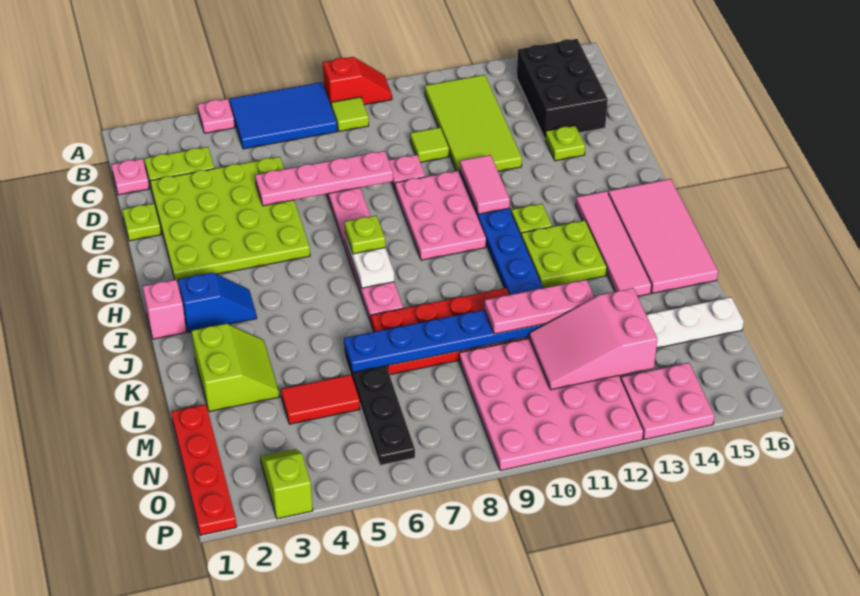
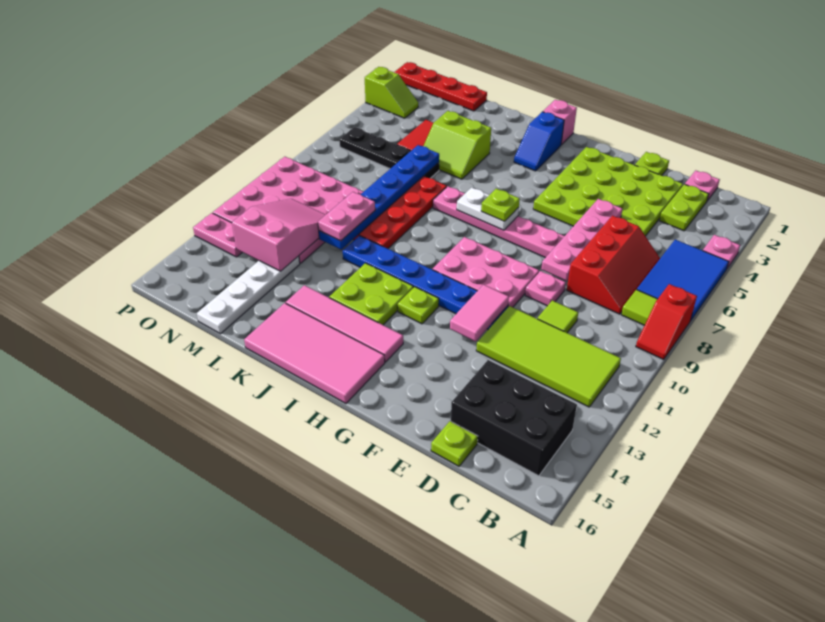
none -> red 2x3 slope [567,216,660,314]
lime 1x1 plate [545,126,585,161] -> lime 1x1 plate moved to [431,421,478,466]
pink 1x2 tile [460,155,510,214] -> pink 1x2 tile turned to [450,285,509,341]
lime 2x2 slope [192,324,279,412] -> lime 2x2 slope moved to [424,111,491,179]
pink 1x3 plate [484,280,595,334] -> pink 1x2 plate [318,192,375,241]
pink 2x2 plate [621,363,714,440] -> pink 1x2 plate [193,213,242,257]

